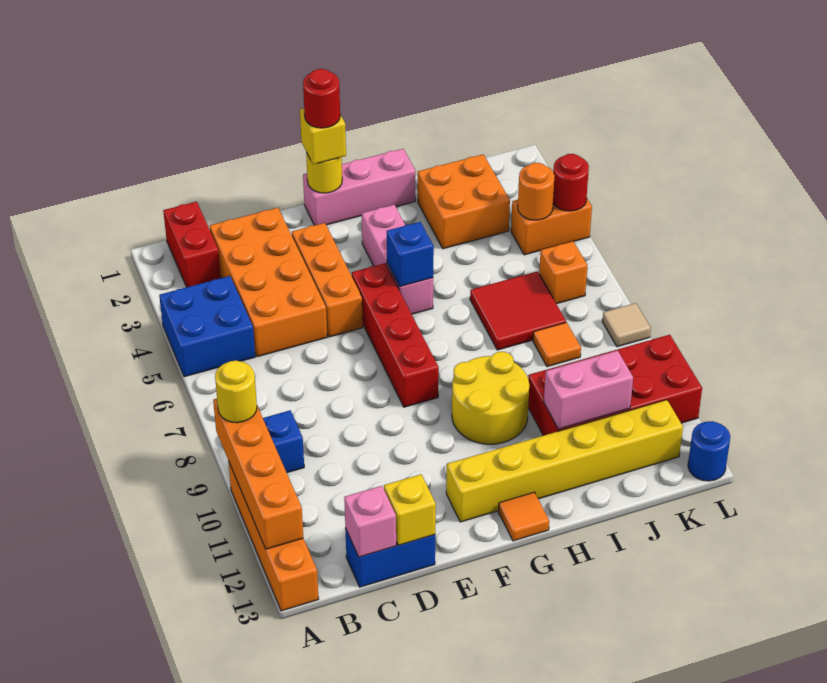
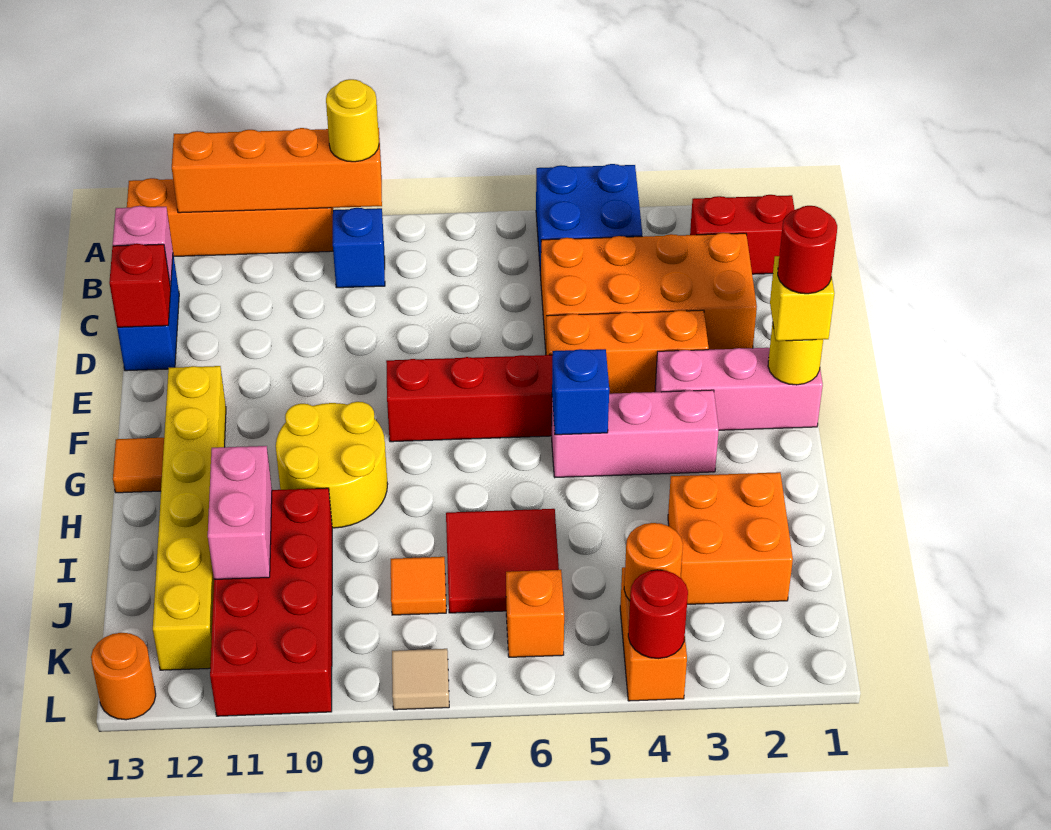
yellow 1x1 brick [384,474,436,545] -> red 1x1 brick [109,244,171,327]
pink 1x3 brick [303,149,415,225] -> pink 1x3 brick turned to [655,348,823,430]
blue 1x1 round brick [688,421,730,481] -> orange 1x1 round brick [91,633,156,720]

